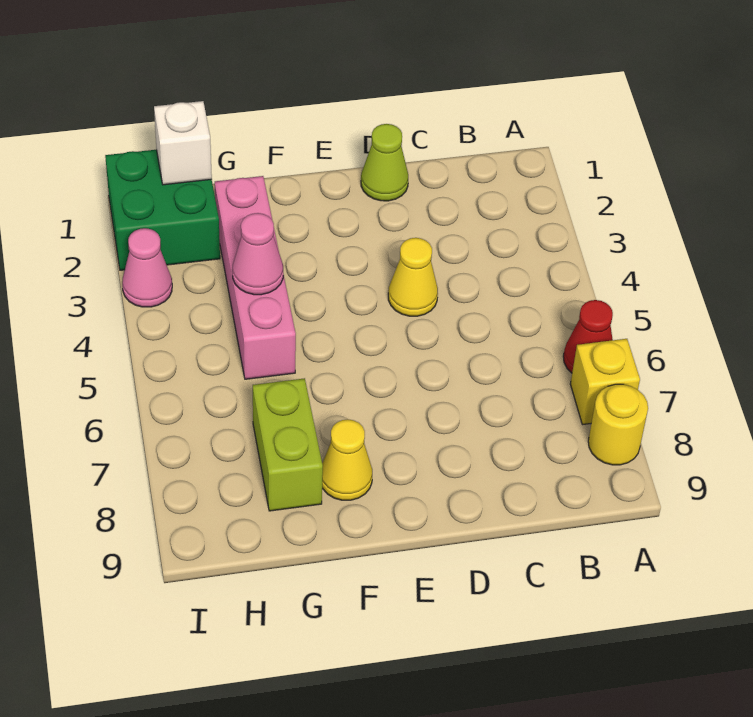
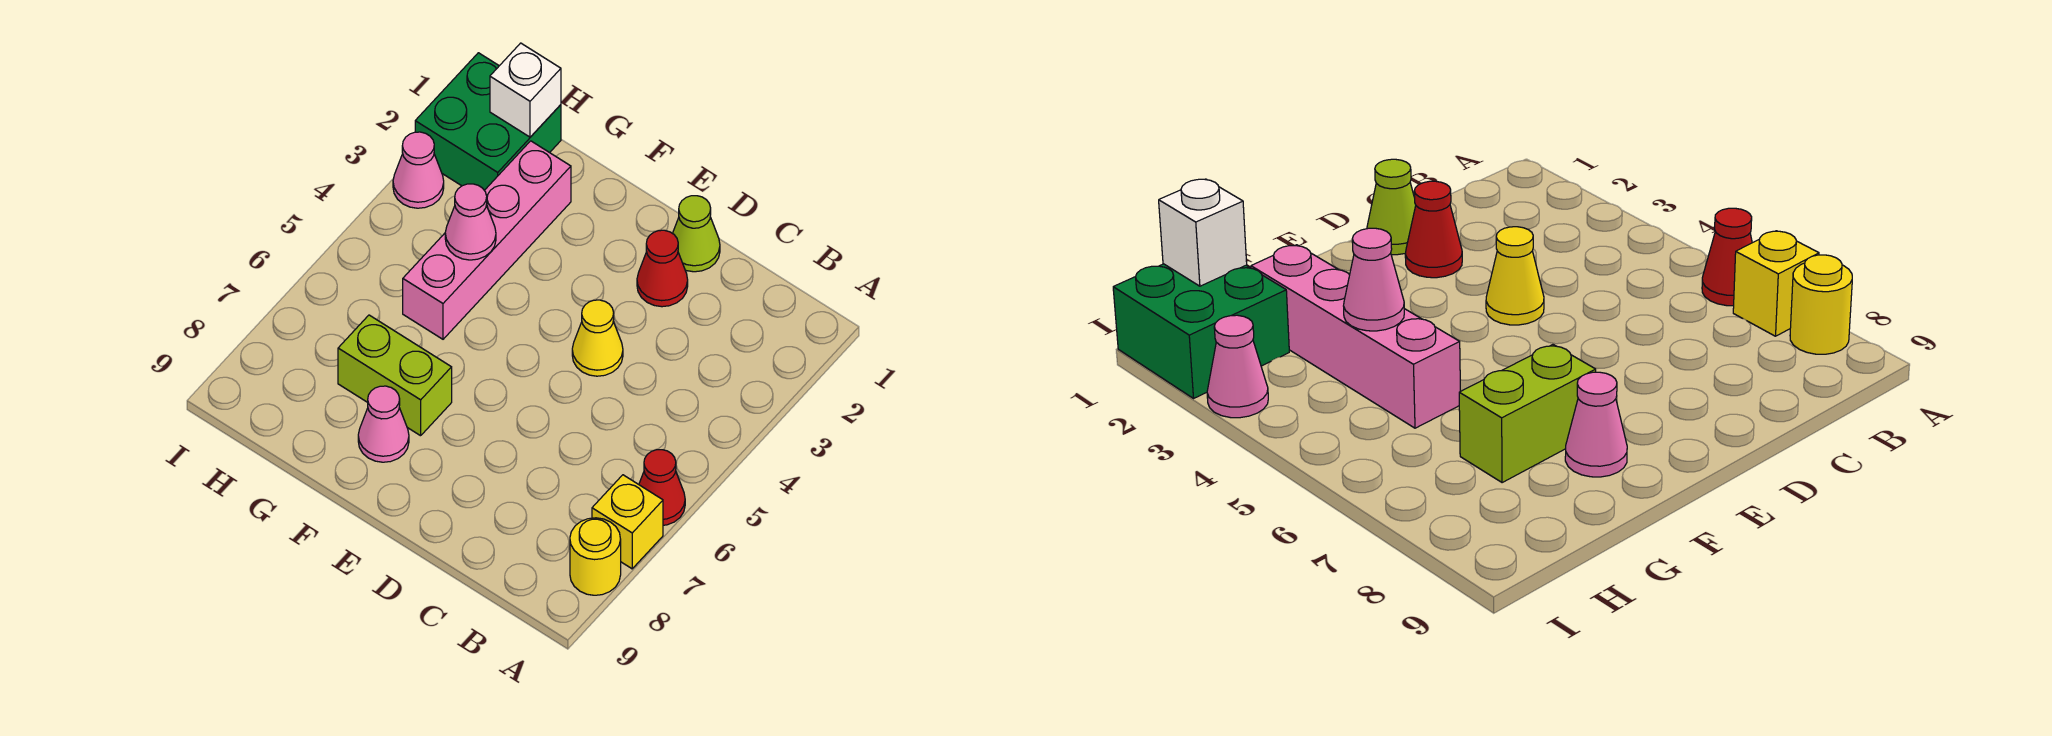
none -> red 1x1 cone [637,230,688,307]
yellow 1x1 cone [322,419,372,500] -> pink 1x1 cone [358,386,409,462]
lime 1x2 brick [253,378,323,511] -> lime 1x2 brick turned to [338,315,452,436]

